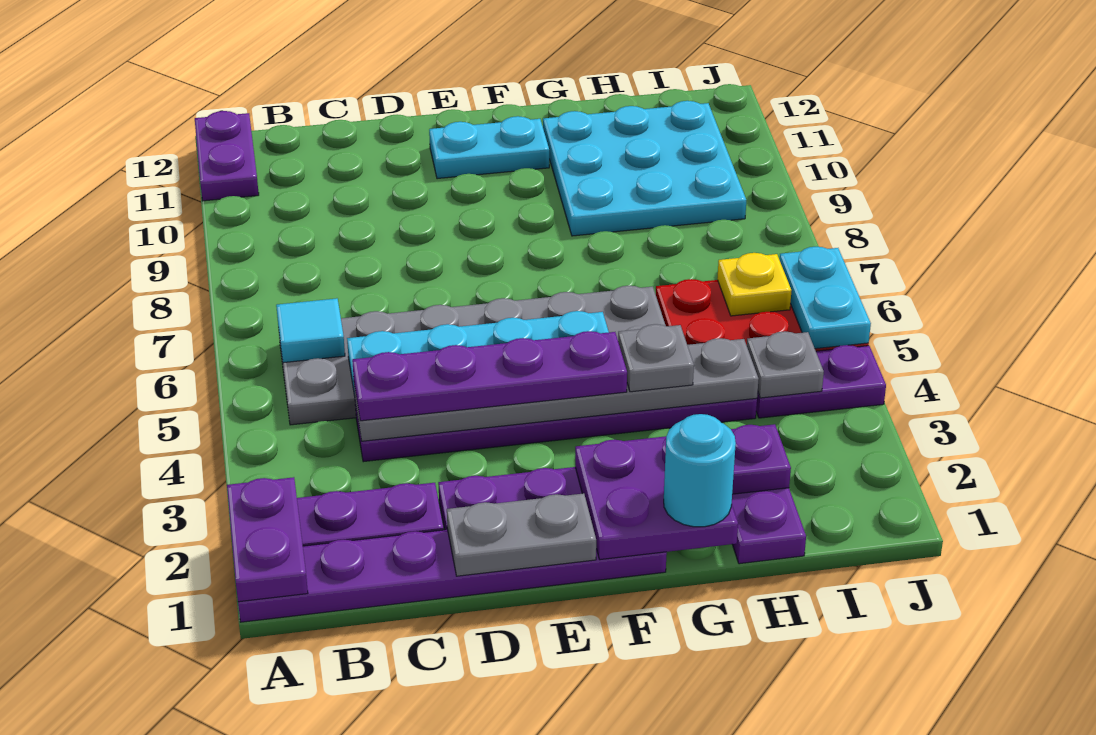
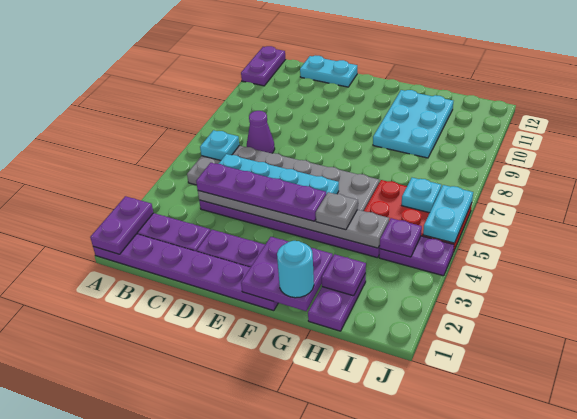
cyan 1x1 tile [276,298,345,363] -> cyan 1x1 plate [200,130,239,160]
none -> purple 1x1 cone [247,111,275,153]
grey 1x2 plate [447,493,596,576] -> none
cyan 1x2 plate [429,116,549,179] -> cyan 1x2 plate moved to [300,56,357,87]
cyan 3x3 plate [543,101,746,236] -> cyan 2x3 plate [373,90,453,158]
grey 1x1 plate [747,331,824,398] -> purple 1x1 plate [380,218,422,257]
yellow 1x1 plate [717,253,792,316] -> cyan 1x1 plate [402,178,441,213]

